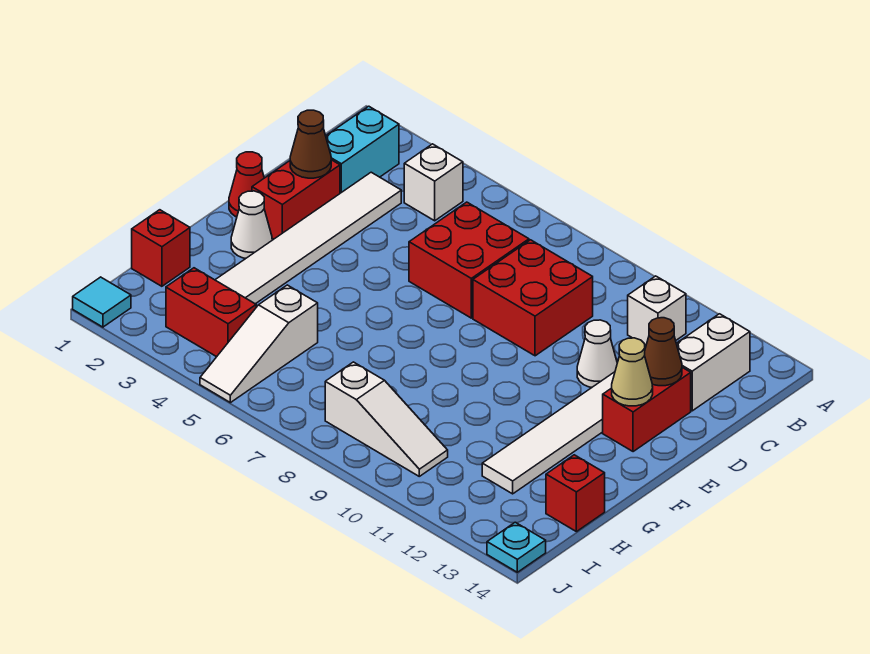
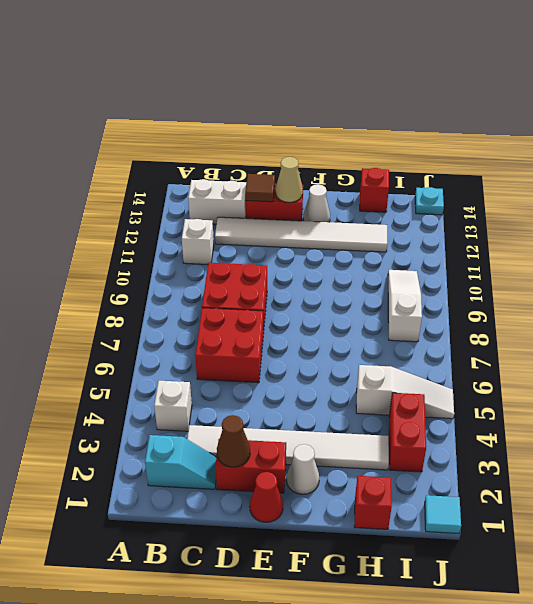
cyan 1x2 brick [326,106,399,193] -> cyan 1x2 slope [145,435,216,489]
white 1x1 cone [577,320,617,387] -> white 1x1 cone moved to [303,184,330,222]
brown 1x1 cone [645,318,682,386] -> brown 1x1 tile [246,174,275,202]

